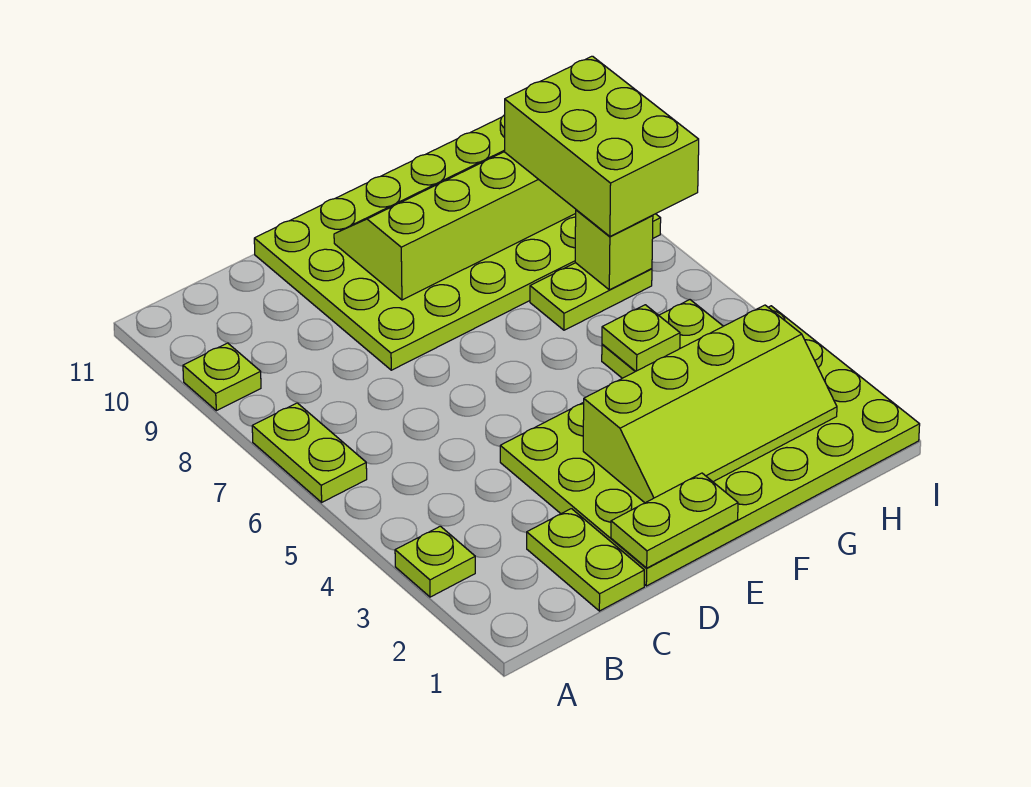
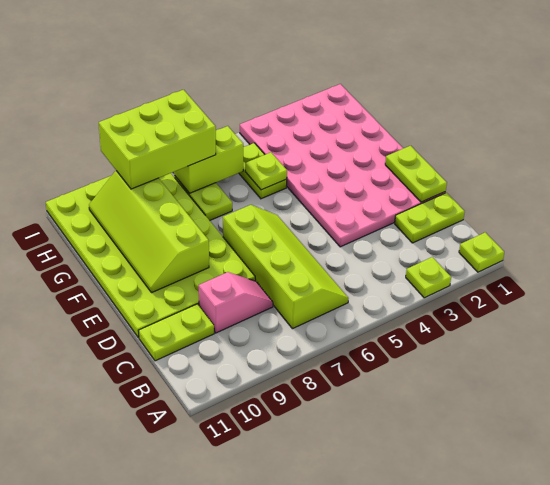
lime 1x2 plate [252,403,367,502] -> lime 1x2 plate moved to [139,304,214,361]
lime 1x1 plate [183,343,261,411] -> lime 1x1 plate moved to [459,232,504,272]
none -> pink 1x2 slope [199,272,273,333]
lime 4x6 plate [500,306,920,586] -> pink 4x6 plate [240,84,445,247]
lime 2x4 slope [583,305,837,503] -> lime 2x4 slope moved to [223,205,349,329]
lime 1x1 brick [575,210,653,290] -> lime 1x2 brick [174,126,243,193]

